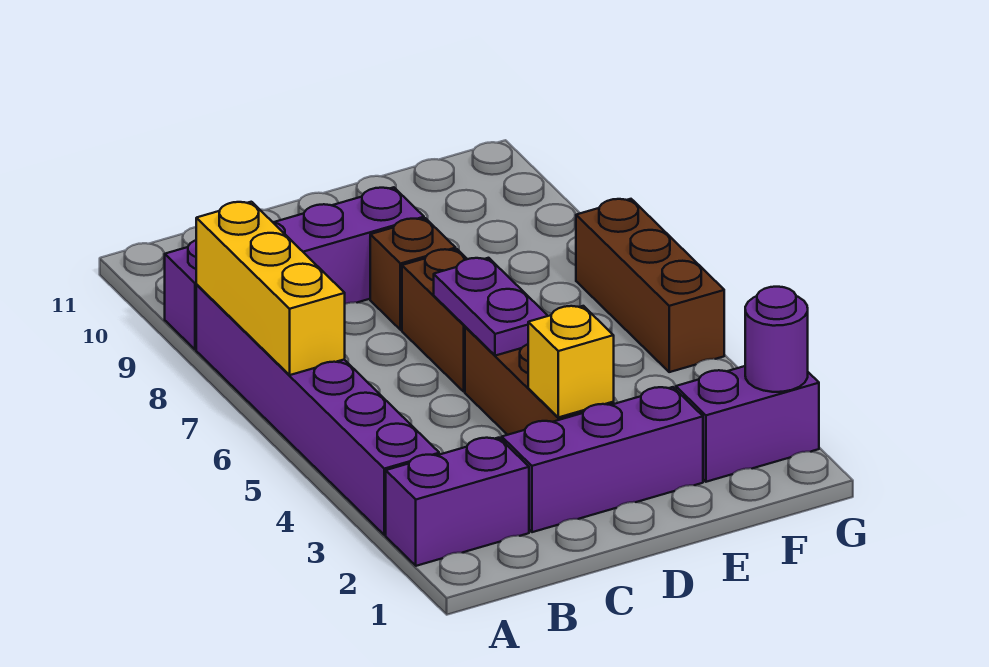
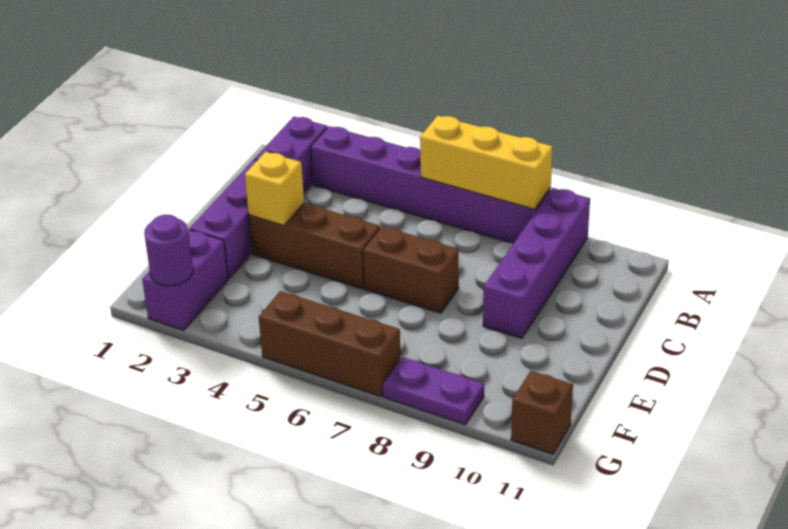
purple 1x2 plate [434,258,548,356] -> purple 1x2 plate moved to [383,357,484,425]
brown 1x1 brick [370,218,456,330] -> brown 1x1 brick moved to [511,371,573,454]

